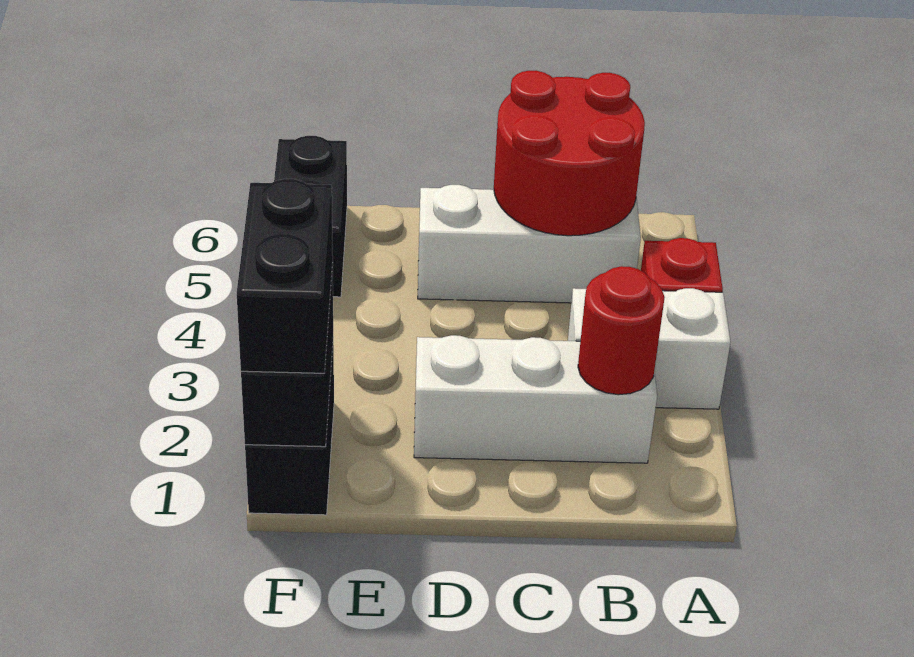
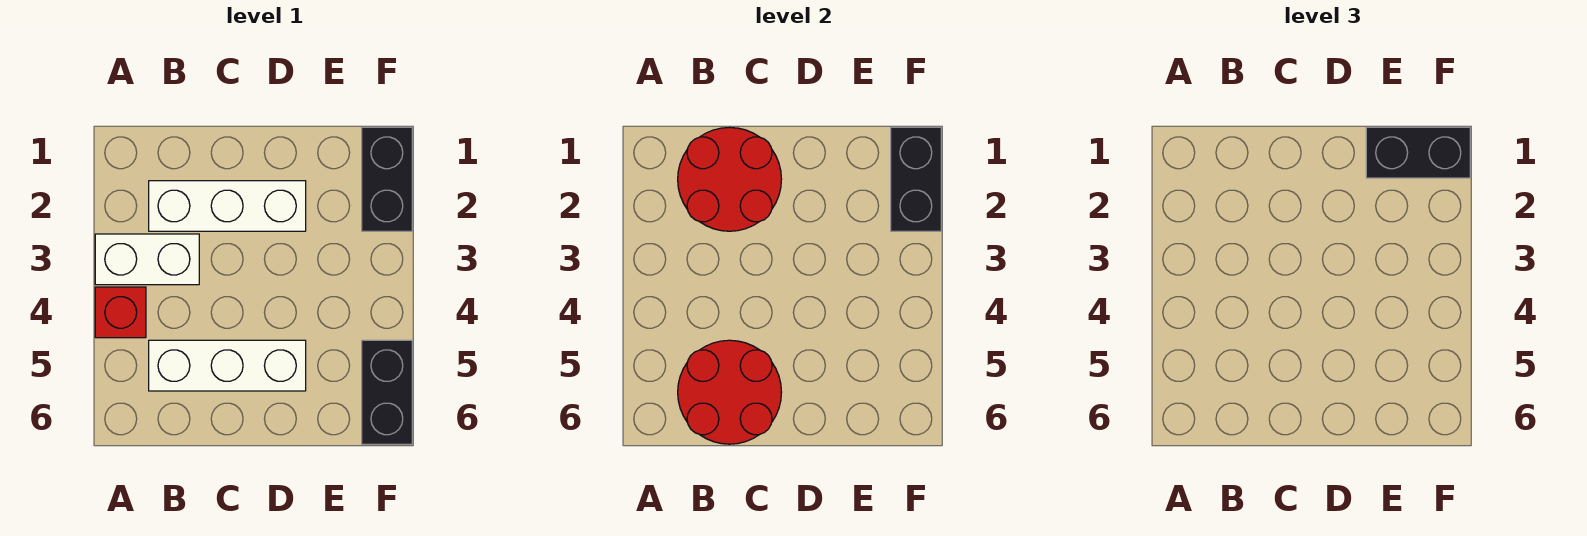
red 1x1 round brick [578,266,665,395] -> red 2x2 round brick [678,127,782,231]
black 1x2 brick [237,179,333,373] -> black 1x2 brick turned to [1366,127,1470,178]

